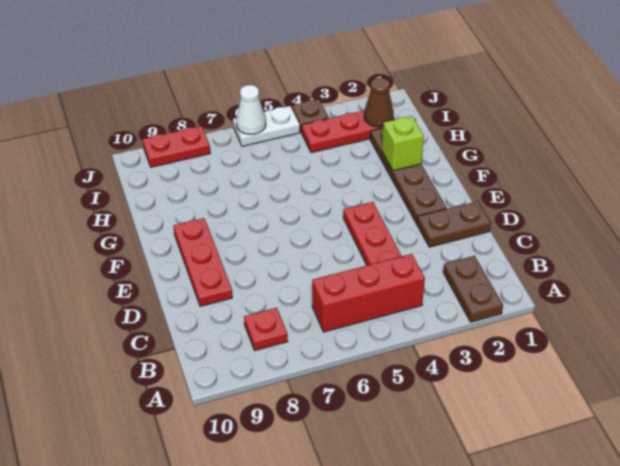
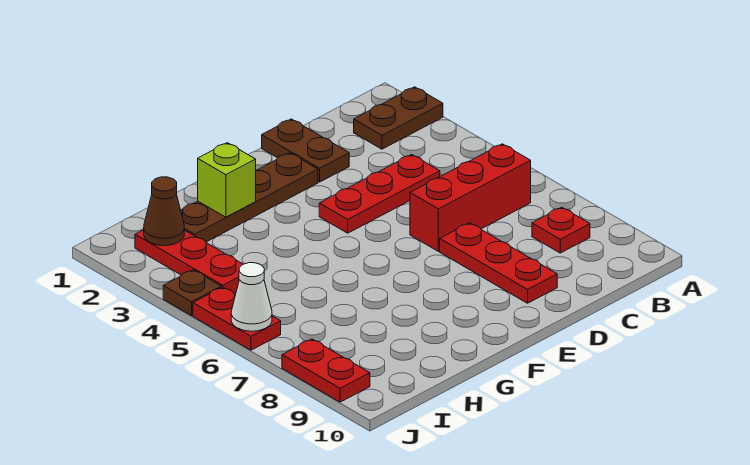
red 1x3 brick [312,254,425,332] -> red 1x3 brick turned to [410,144,531,251]
red 1x3 plate [173,218,232,306] -> red 1x3 plate turned to [440,223,557,303]
white 1x2 plate [233,106,300,146] -> red 1x2 plate [193,287,281,350]

